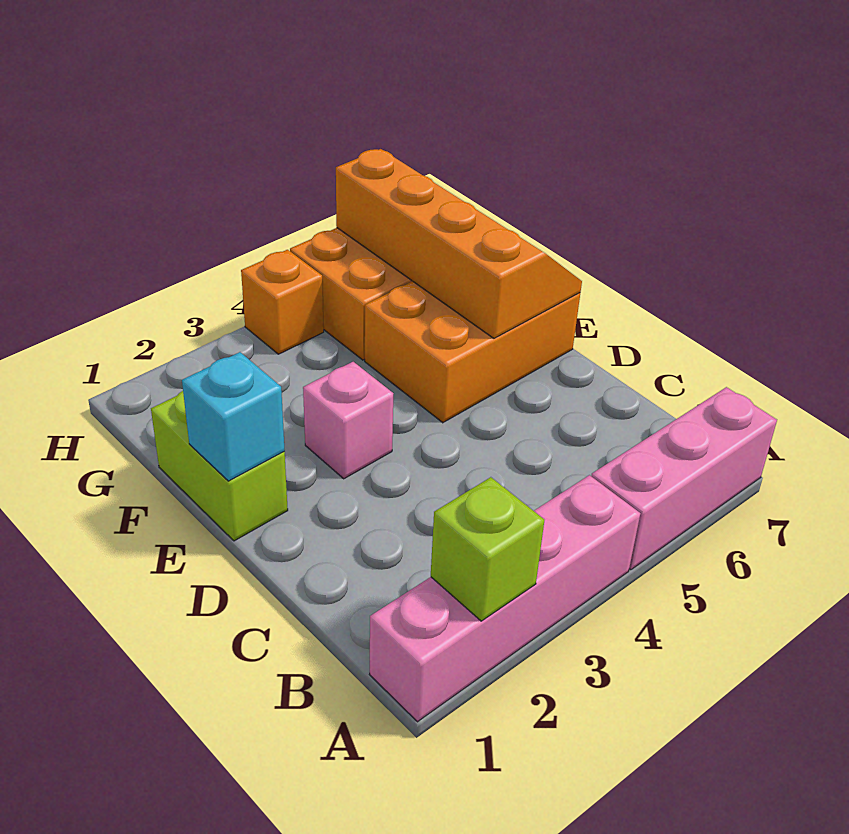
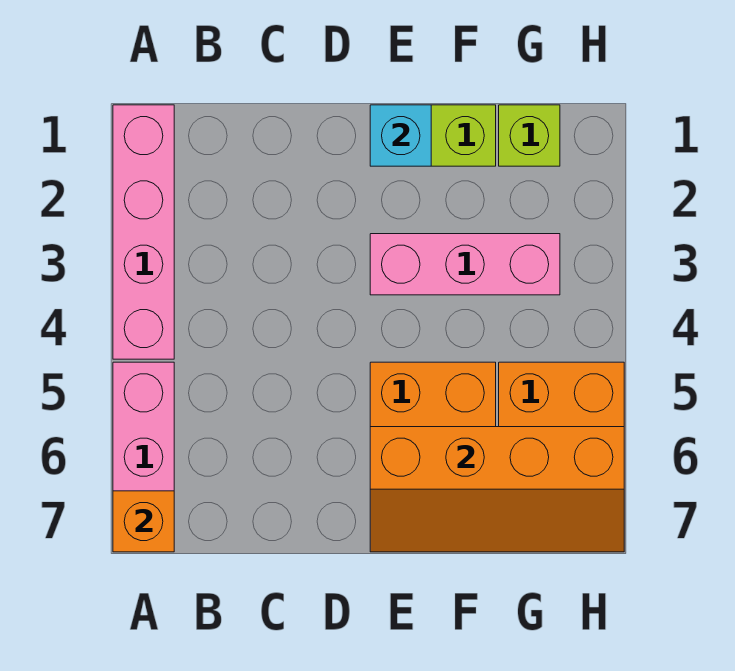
lime 1x1 brick [431,477,544,621] -> lime 1x1 brick moved to [499,105,560,166]
pink 1x1 brick [303,362,394,479] -> pink 1x3 brick [370,234,560,295]
orange 1x1 brick [241,250,324,354] -> orange 1x1 brick moved to [113,491,174,552]

